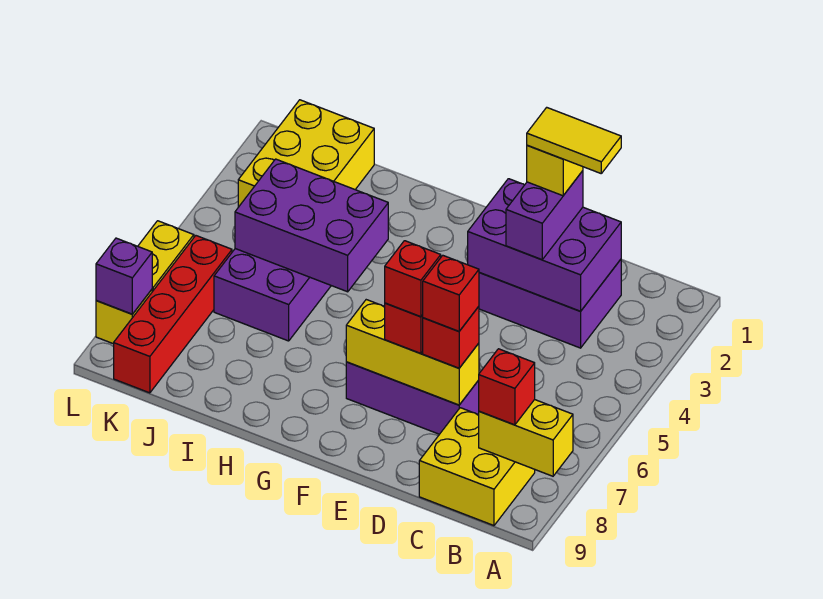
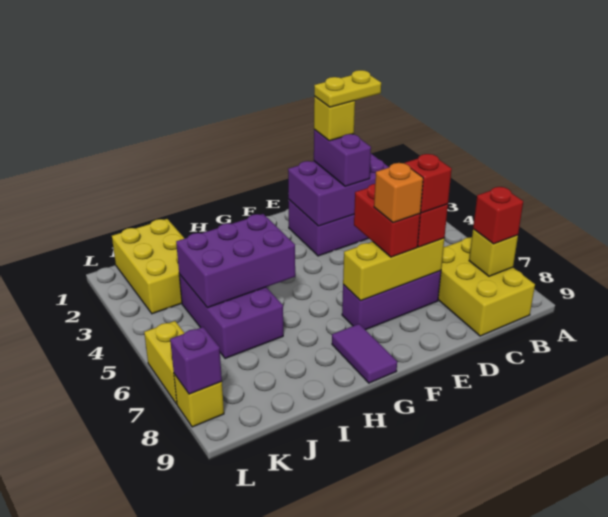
yellow 1x2 brick [479,400,573,476] -> yellow 1x1 brick [469,229,518,276]
yellow 2x2 brick [419,408,535,526] -> yellow 2x3 brick [438,237,535,336]
yellow 1x2 tile [527,107,621,173] -> yellow 1x2 plate [314,70,381,107]
red 1x1 brick [385,241,441,317] -> orange 1x1 brick [374,163,423,223]
none -> purple 1x2 tile [332,324,397,383]
red 1x4 brick [114,236,232,393] -> none

